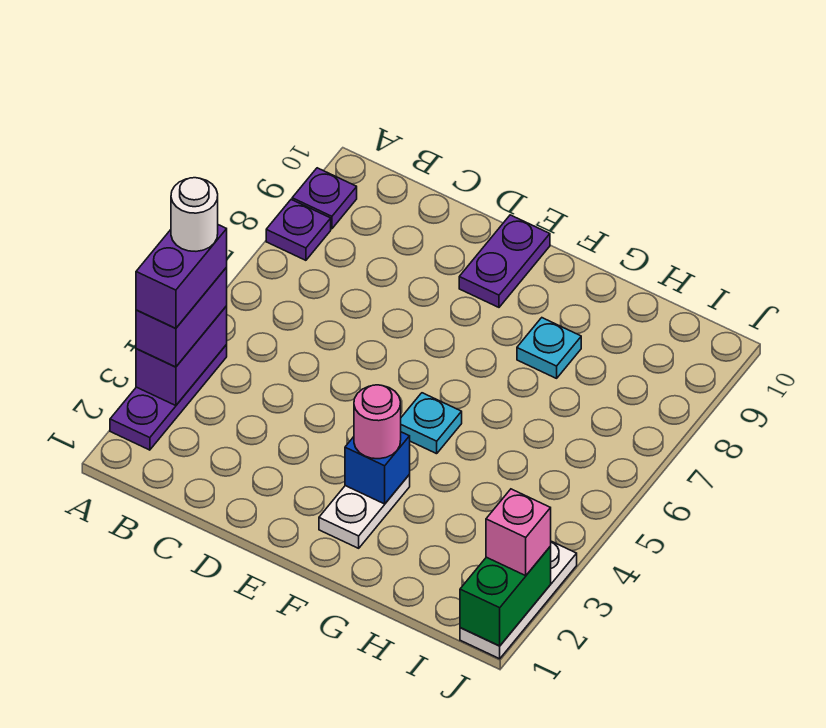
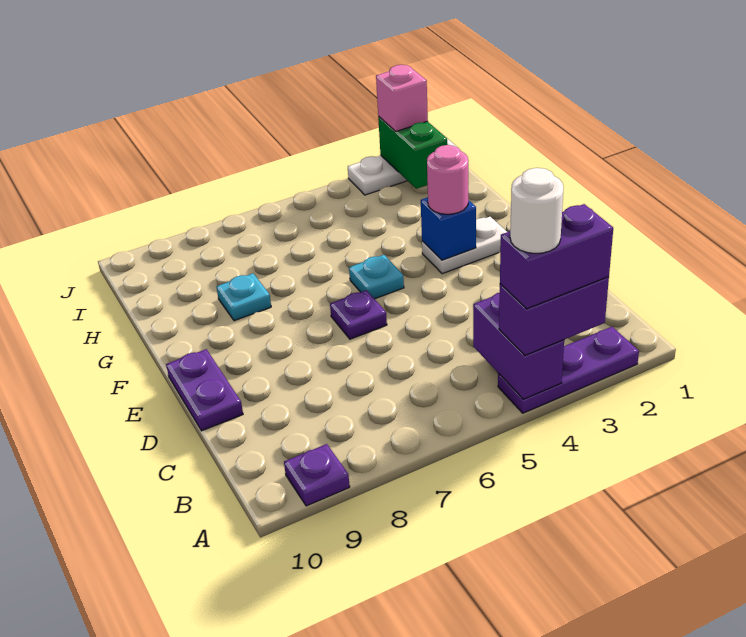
purple 1x2 brick [136,306,227,406] -> purple 1x2 brick turned to [473,293,564,399]
purple 1x1 plate [266,200,331,260] -> purple 1x1 plate moved to [330,290,387,339]
purple 1x2 plate [459,215,550,307] -> purple 1x2 plate turned to [166,349,243,431]
green 1x2 brick [460,546,551,646] -> green 1x2 brick turned to [378,117,448,189]

